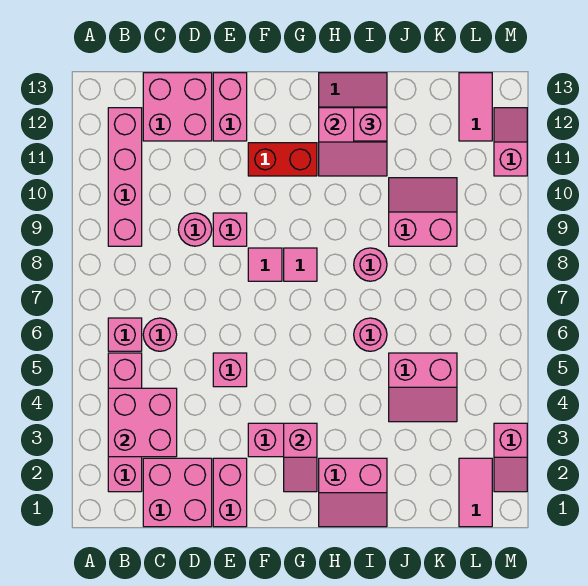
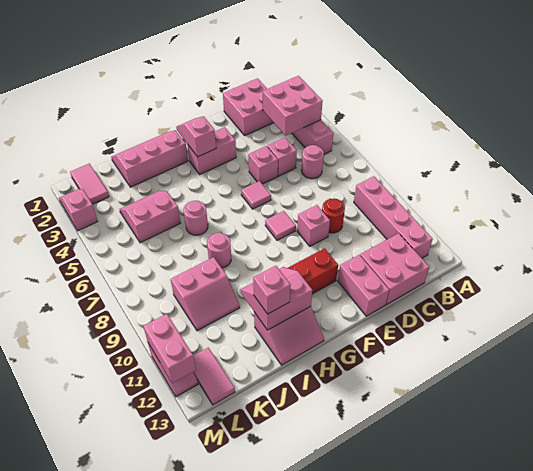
pink 1x1 brick [108,318,142,351] -> pink 1x1 brick moved to [267,138,297,176]
pink 1x1 round brick [178,213,212,246] -> red 1x1 round brick [322,199,345,233]
pink 1x2 brick [213,458,247,527] -> pink 1x2 brick moved to [143,314,196,383]
pink 1x1 tile [284,248,317,281] -> pink 1x1 tile moved to [241,181,271,209]
pink 2x2 slope [319,458,387,527] -> pink 2x3 slope [111,130,188,187]

